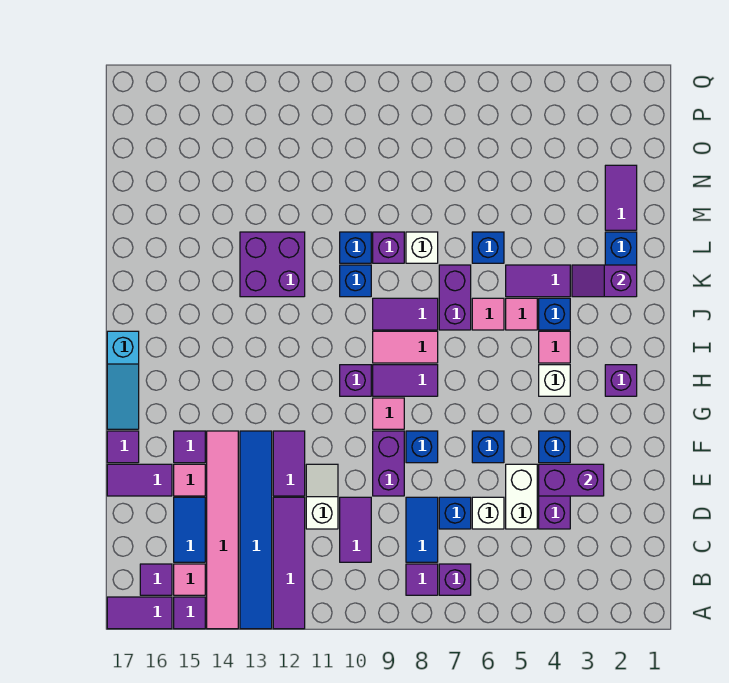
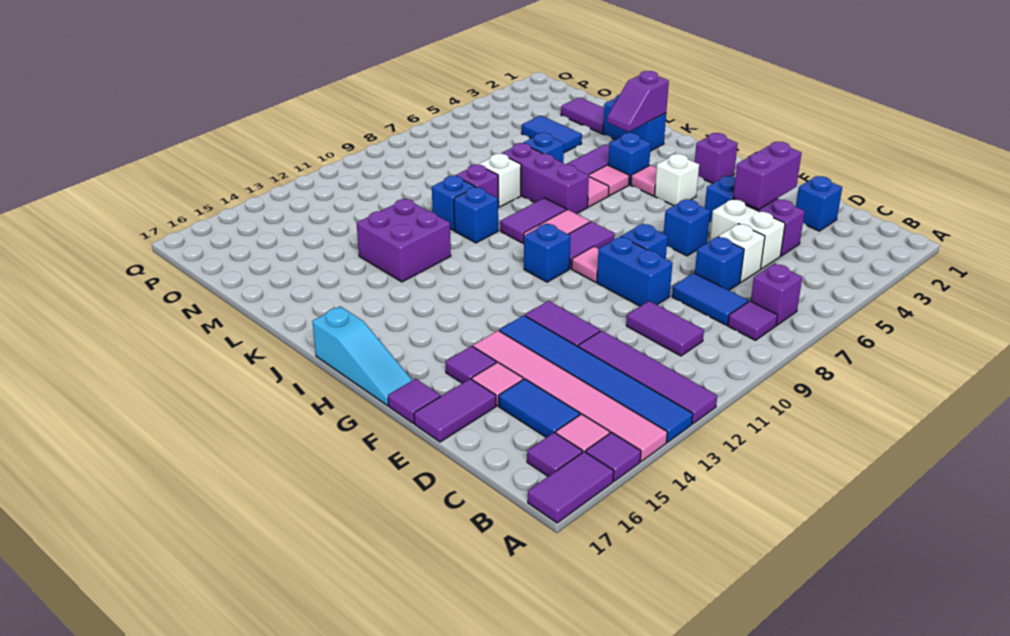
none -> blue 1x1 brick [796,176,842,231]
white 1x2 slope [306,464,338,529] -> none
purple 1x2 brick [373,431,404,496] -> blue 1x2 brick [597,236,673,306]
purple 1x1 brick [340,365,371,396] -> blue 1x1 brick [524,224,570,282]
purple 1x2 brick [439,265,471,330] -> purple 1x3 brick [501,143,589,214]
none -> blue 1x2 tile [522,116,582,153]

